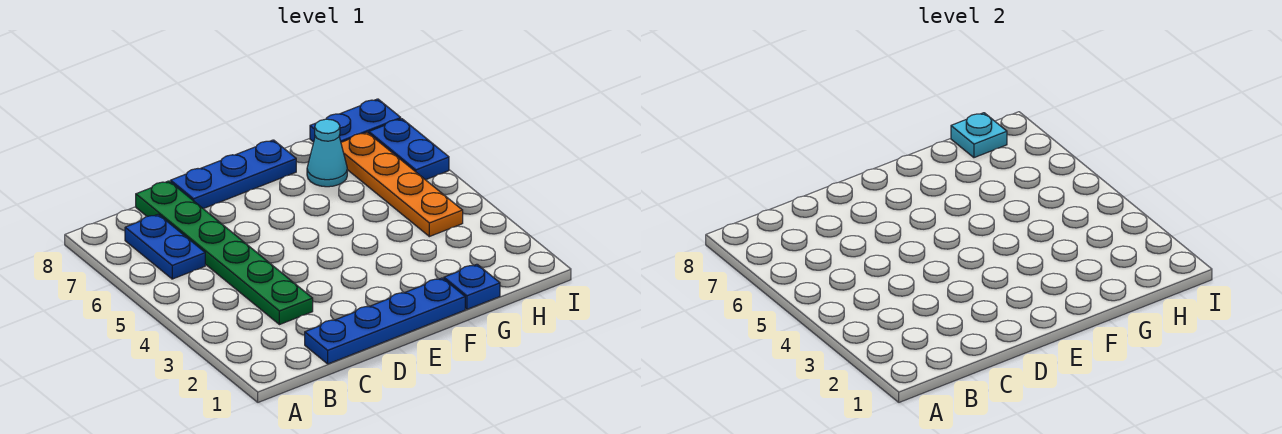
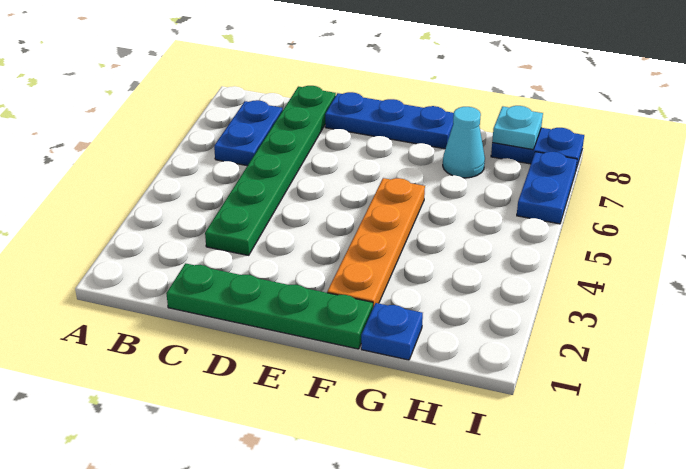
blue 1x4 plate [305,278,465,364] -> green 1x4 plate [166,263,373,349]
orange 1x4 plate [341,132,463,237] -> orange 1x4 plate moved to [327,178,425,307]

